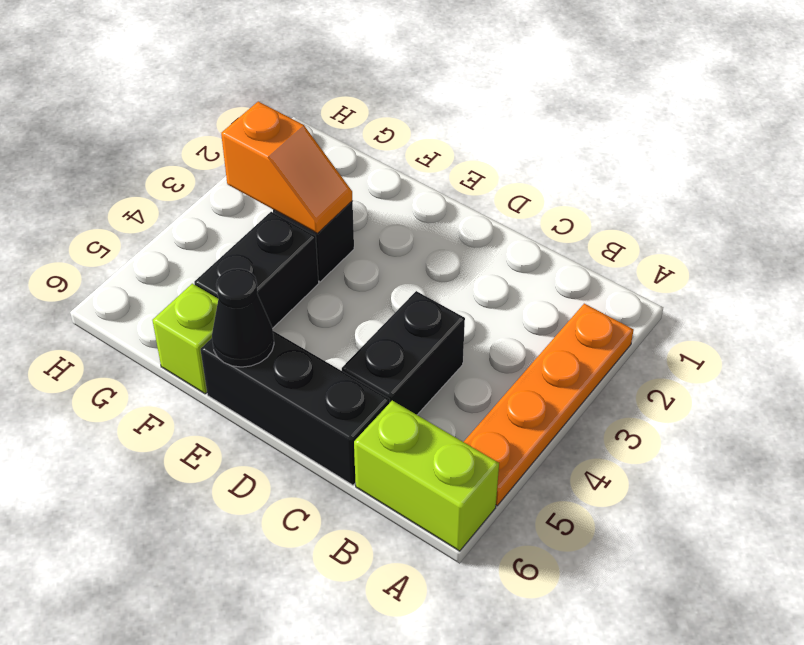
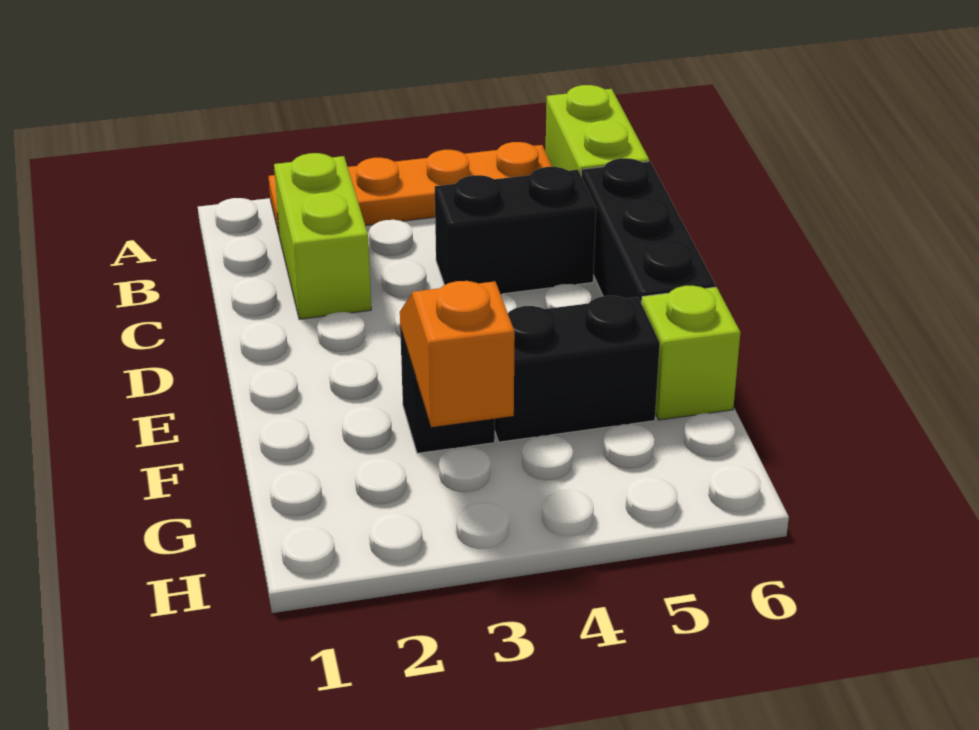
none -> lime 1x2 brick [274,153,371,319]
black 1x1 cone [212,269,274,367] -> none

